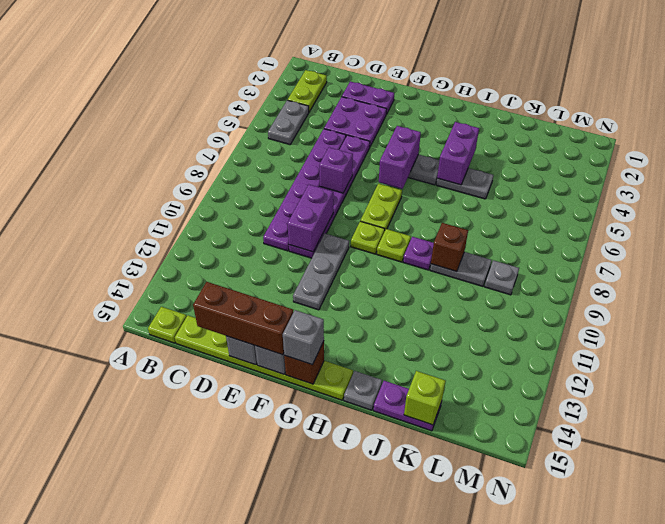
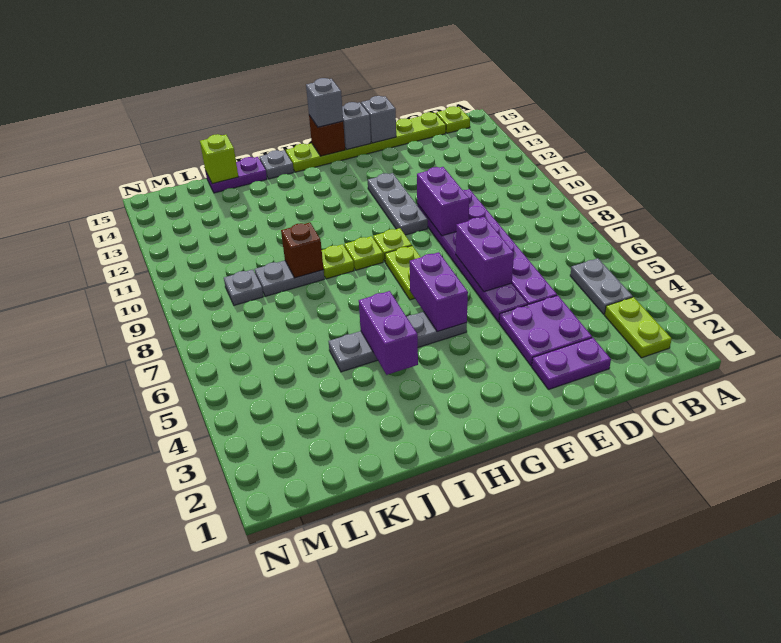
brown 1x3 brick [193,282,293,355] -> none
purple 1x1 brick [319,147,353,193] -> purple 1x2 brick [456,217,514,292]
purple 1x1 plate [403,237,434,270] -> lime 1x1 plate [322,244,354,279]

